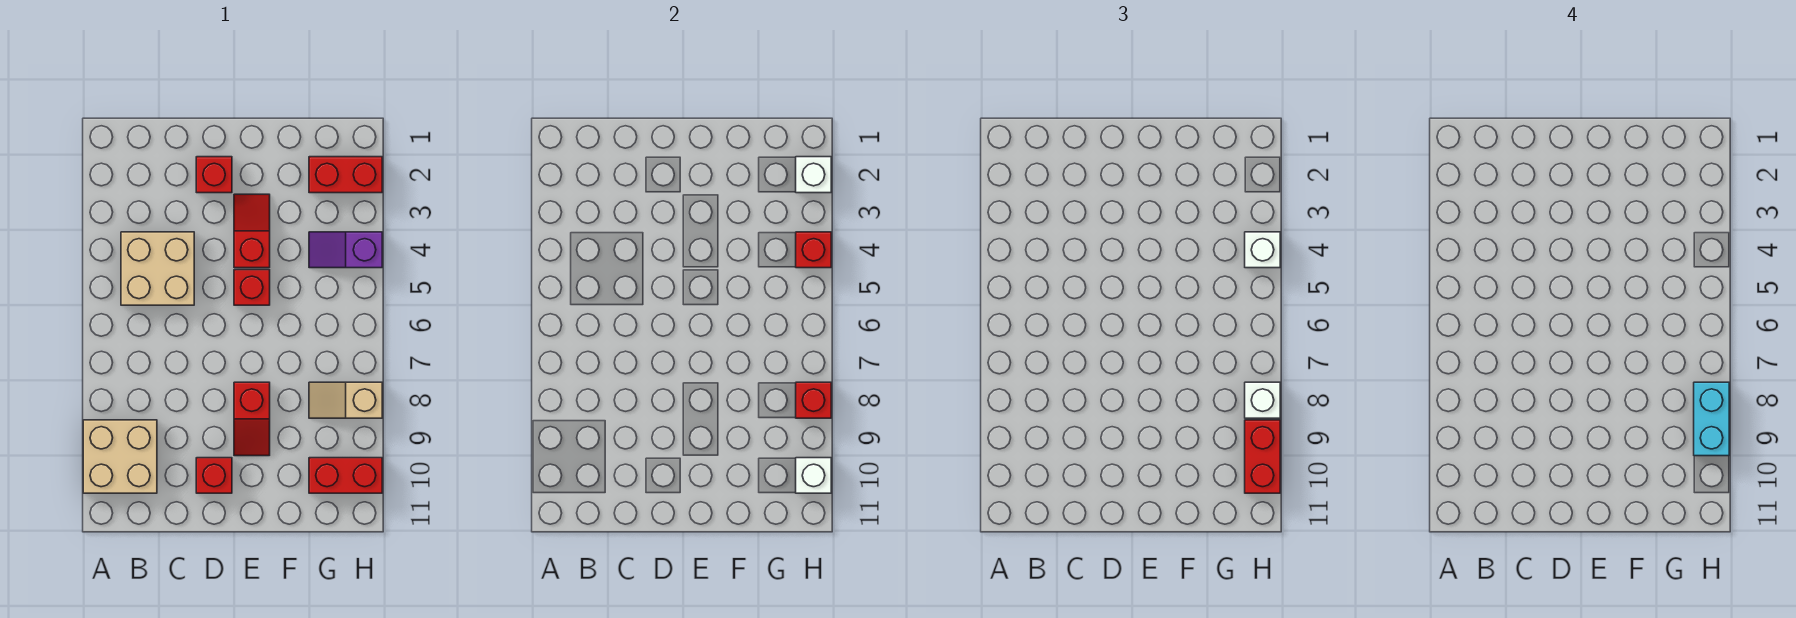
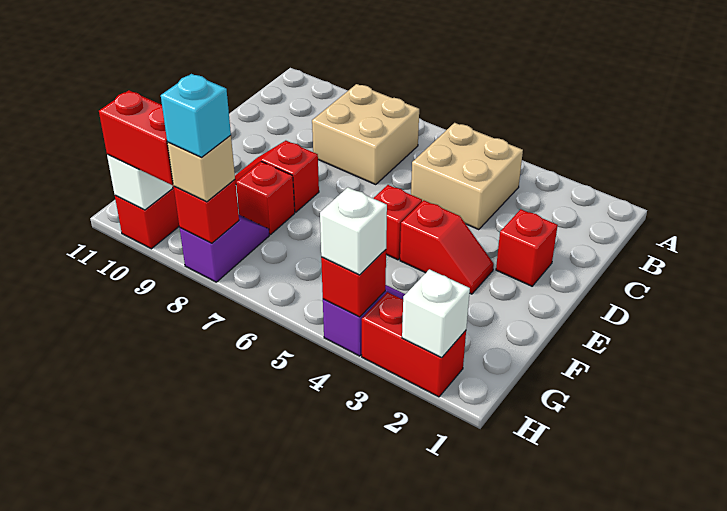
tan 2x2 brick [83,420,157,493] -> tan 2x2 brick moved to [312,84,419,184]
red 1x1 brick [196,458,232,493] -> red 1x1 brick moved to [236,161,295,235]
red 1x2 brick [309,157,382,193] -> red 1x2 brick turned to [362,292,466,397]
tan 1x2 slope [309,382,382,418] -> purple 1x2 slope [180,215,269,282]
white 1x1 brick [1245,382,1280,418] -> tan 1x1 brick [167,135,235,202]
cyan 1x2 brick [1694,382,1729,456] -> cyan 1x1 brick [161,74,231,157]

